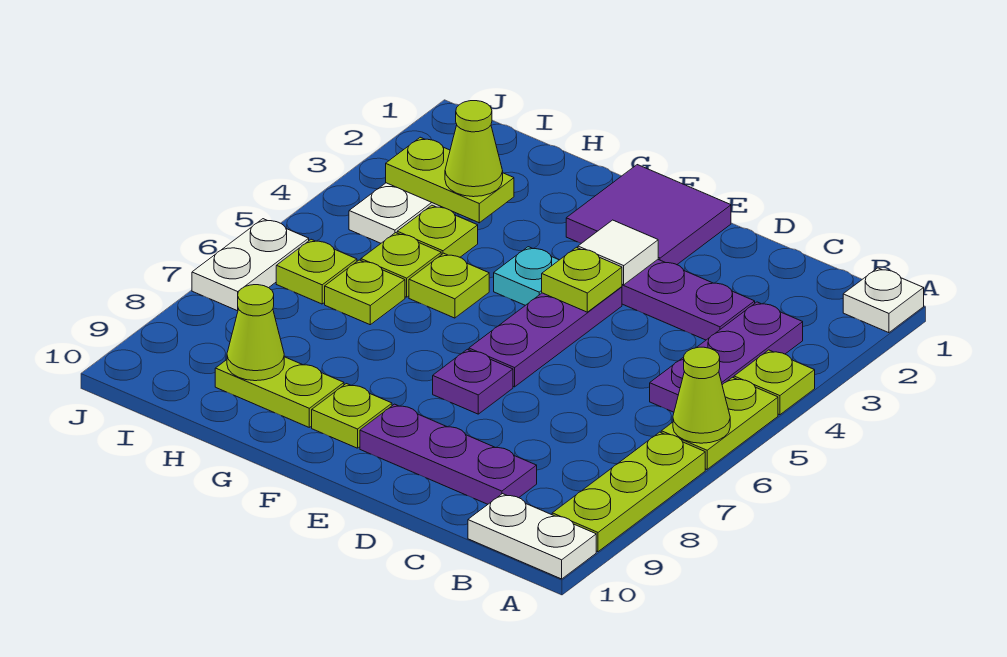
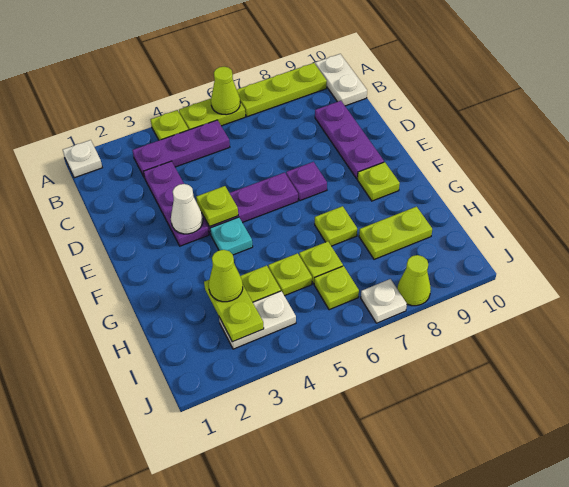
purple 2x2 tile [566,165,731,265] -> none
white 1x1 tile [578,220,658,285] -> white 1x1 cone [171,184,203,234]
lime 1x1 plate [409,253,489,318] -> lime 1x1 plate moved to [315,206,357,246]
lime 1x2 plate [215,357,344,427] -> lime 1x2 plate turned to [359,207,432,259]
lime 1x1 cone [227,285,284,381] -> lime 1x1 cone moved to [397,255,431,306]
white 1x2 plate [192,219,309,311] -> white 1x1 plate [361,279,407,323]

